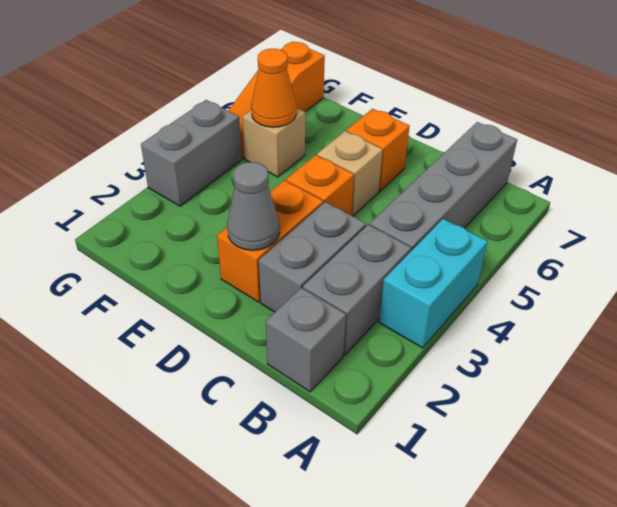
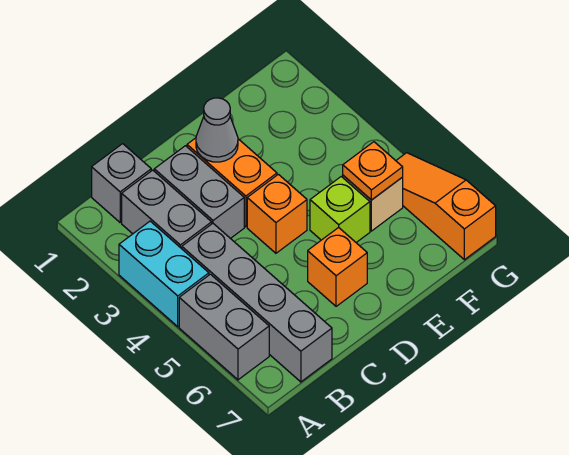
tan 1x1 brick [317,131,383,216] -> none
none -> lime 1x1 brick [310,177,370,242]
orange 1x1 cone [251,49,296,127] -> orange 1x1 plate [343,142,403,200]
grey 1x2 brick [141,100,242,206] -> grey 1x2 brick moved to [179,274,269,380]

